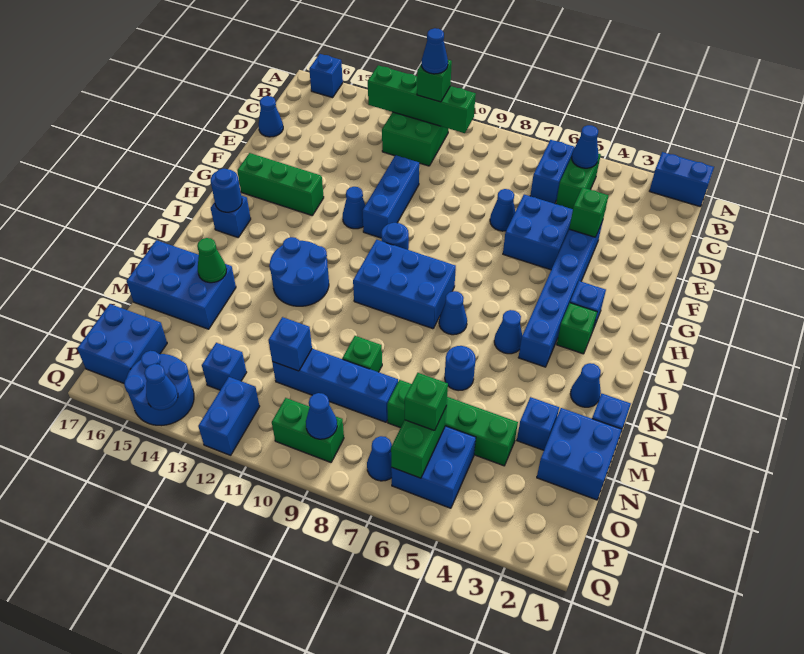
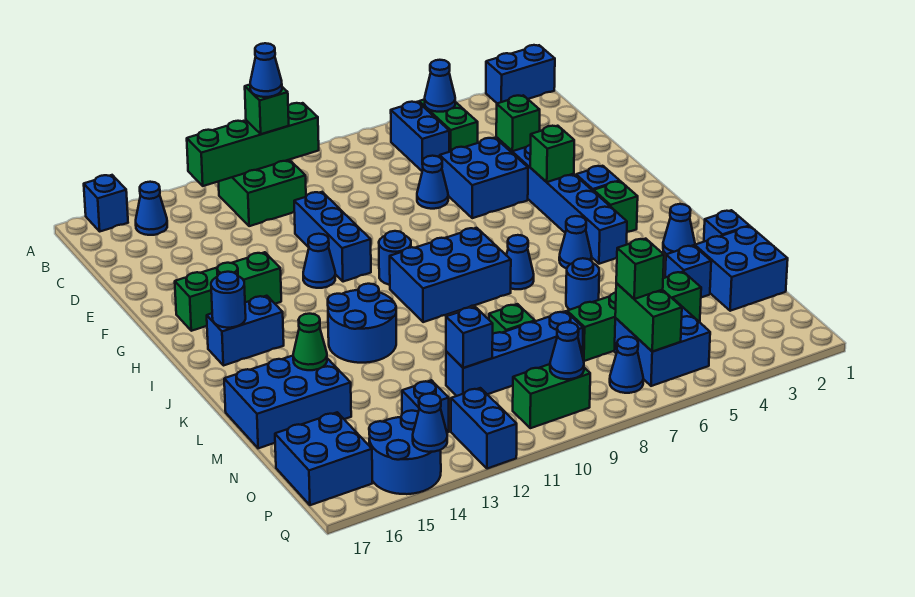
blue 1x1 cone [259,96,283,137] -> blue 1x1 cone moved to [136,182,167,235]
none -> green 1x1 brick [530,126,574,182]
blue 1x1 brick [211,196,251,237] -> blue 1x2 brick [207,296,284,366]

